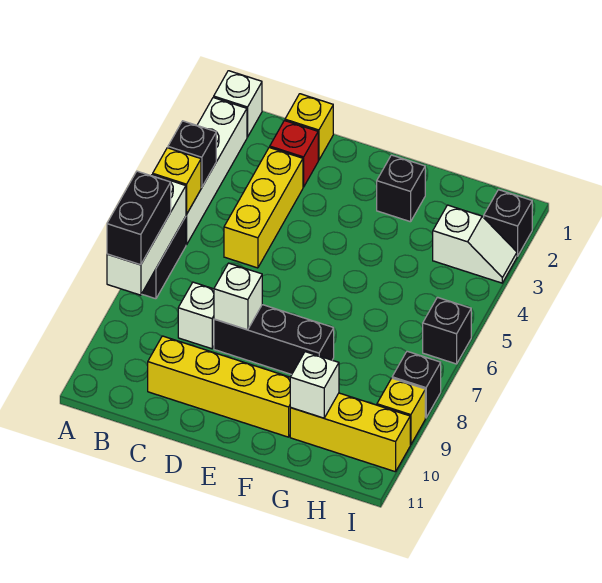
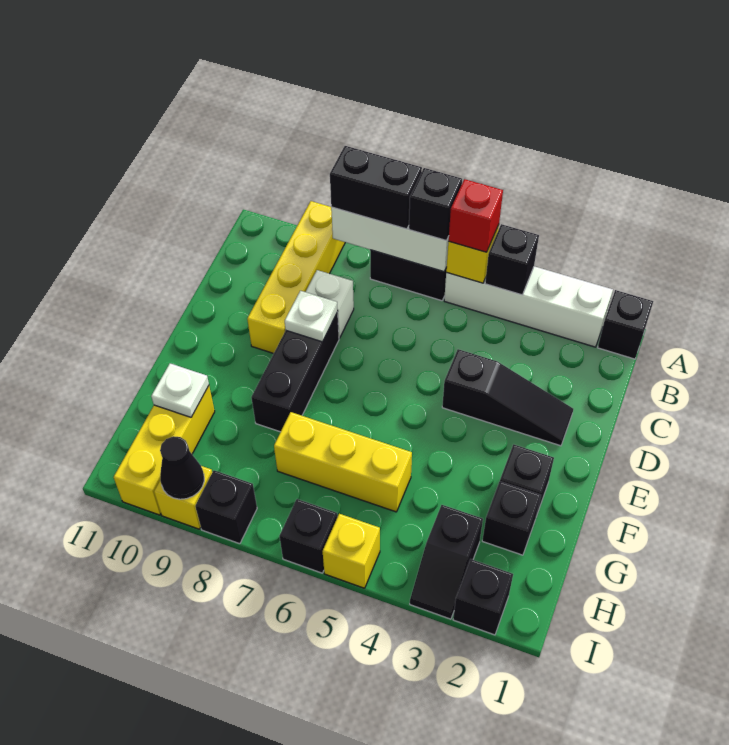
white 1x1 brick [214,71,262,137] -> black 1x1 brick [598,290,653,359]
none -> black 1x1 brick [409,168,462,241]
yellow 1x1 brick [285,94,333,160] -> yellow 1x1 brick moved to [323,514,380,588]
red 1x1 brick [270,121,318,187] -> red 1x1 brick moved to [449,179,503,252]
yellow 1x3 brick [224,147,303,268] -> yellow 1x3 brick moved to [274,412,412,512]
yellow 1x4 brick [148,336,291,437] -> yellow 1x4 brick moved to [247,201,345,353]
none -> black 1x3 slope [442,349,573,446]
white 1x1 brick [214,263,262,330] -> white 1x1 plate [285,291,338,342]
none -> black 1x1 brick [482,481,541,555]
white 1x1 brick [290,352,339,418] -> white 1x1 plate [151,364,209,417]
white 1x2 slope [433,205,517,283] -> black 1x2 slope [410,505,483,619]
none -> black 1x1 cone [160,436,204,499]

